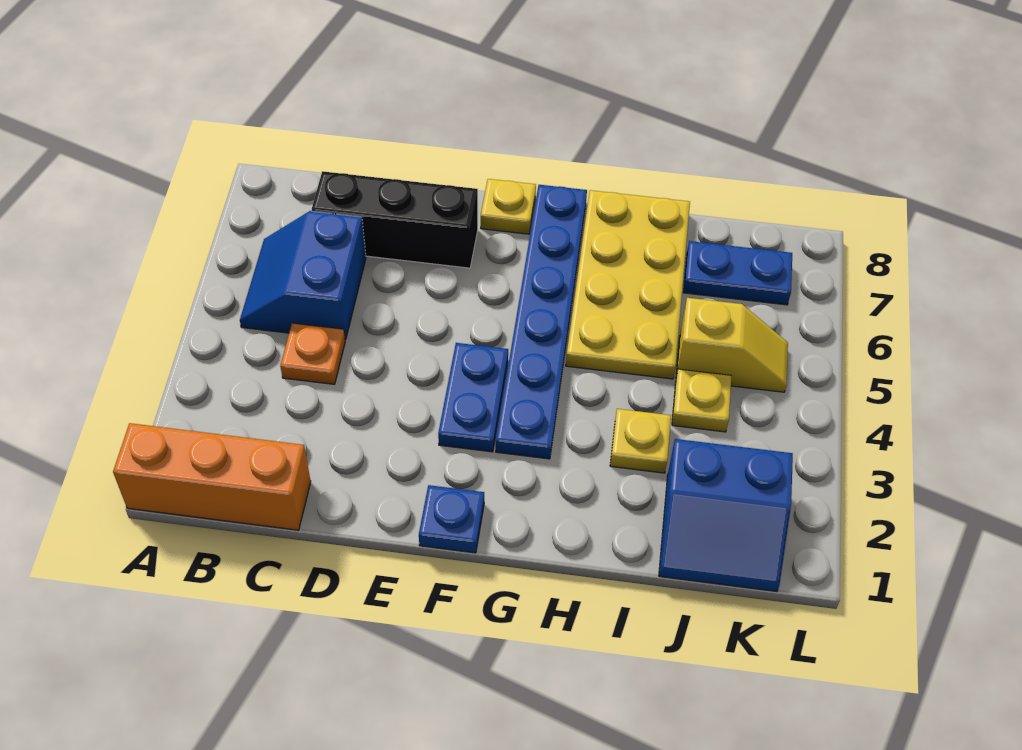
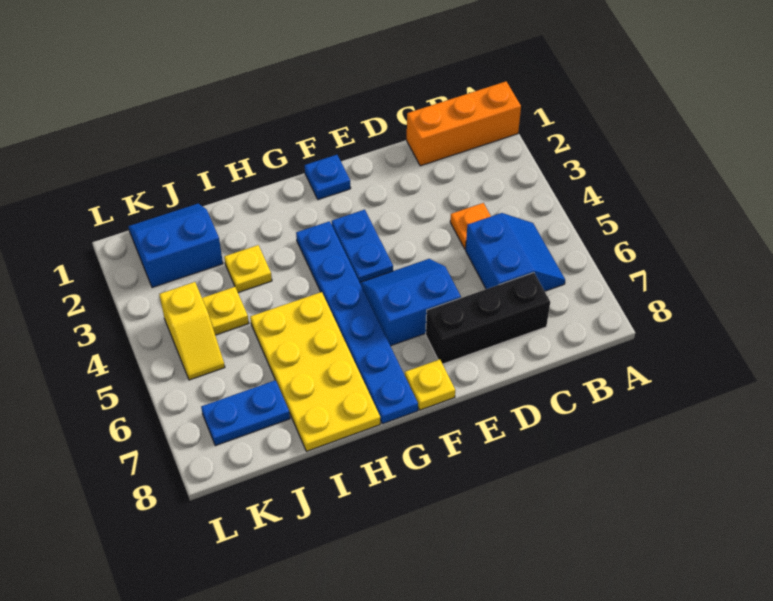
none -> blue 2x2 slope [360,259,461,346]
yellow 1x2 slope [676,298,788,392] -> yellow 1x2 slope turned to [159,282,225,380]

